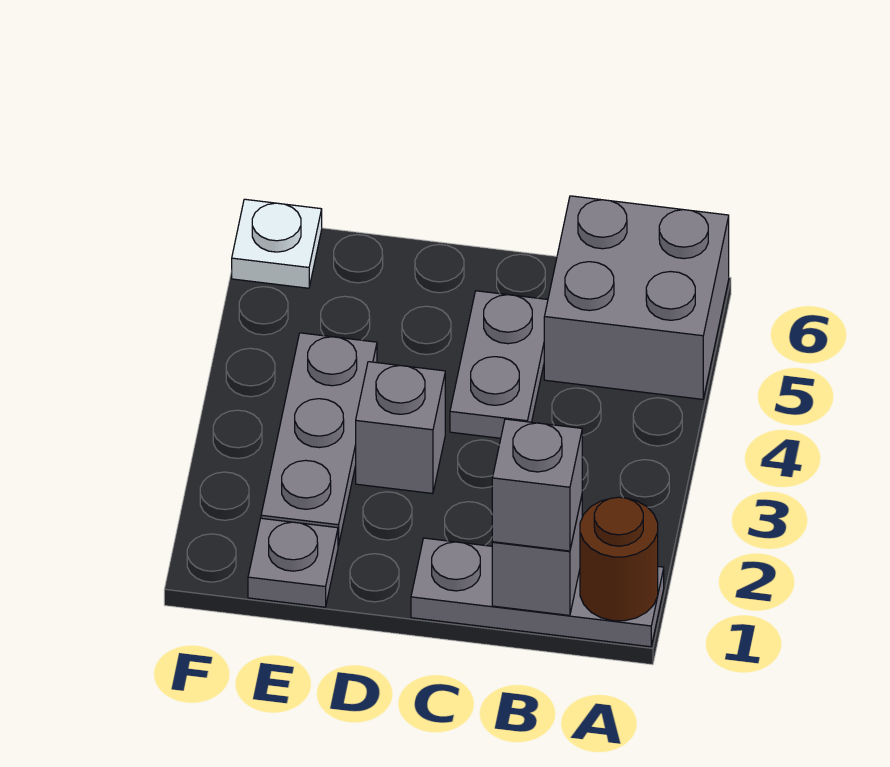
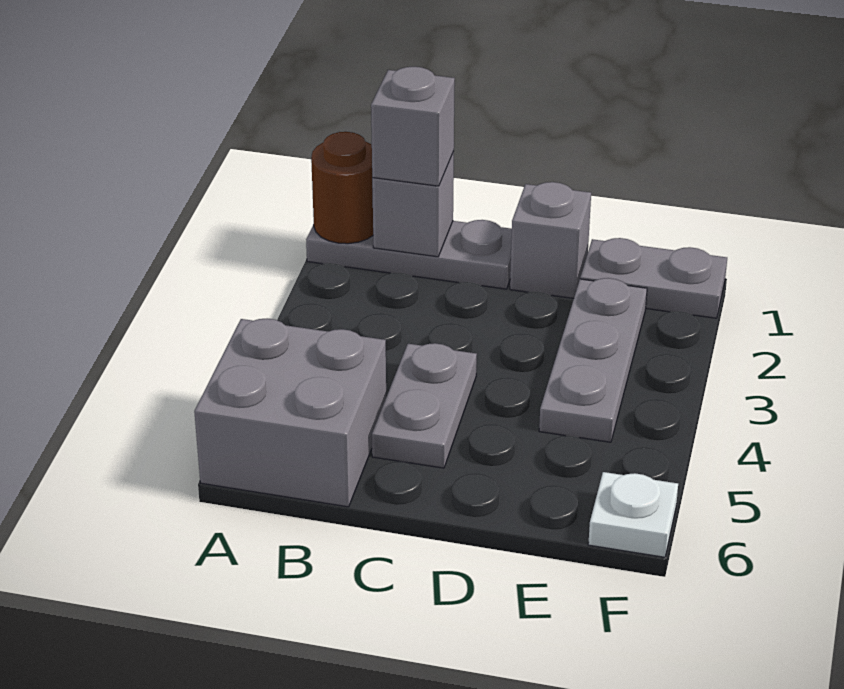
grey 1x1 brick [356,362,445,494] -> grey 1x1 brick moved to [510,182,591,298]
grey 1x1 plate [248,518,338,607] -> grey 1x2 plate [580,238,727,318]

